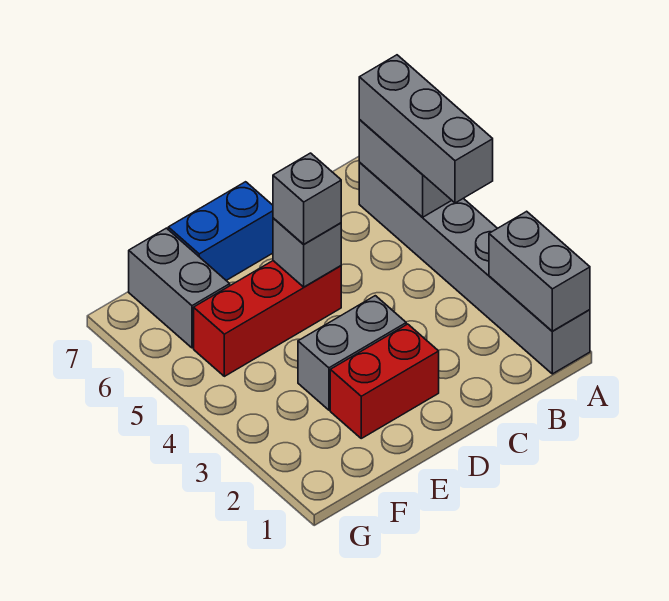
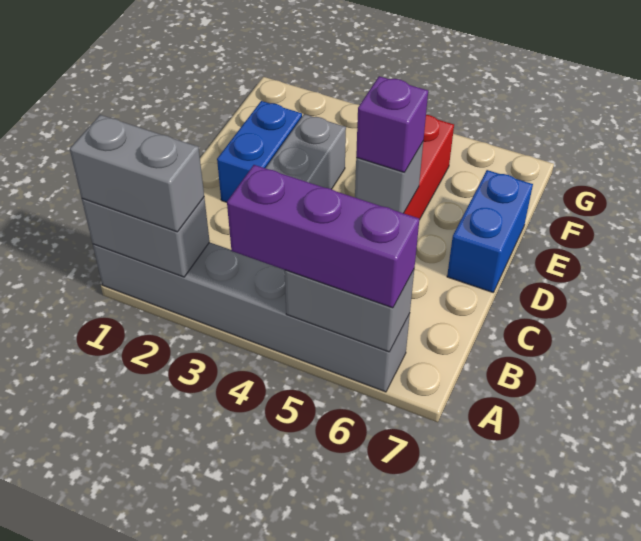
grey 1x3 brick [359,55,493,203] -> purple 1x3 brick [227,165,419,308]
red 1x2 brick [330,324,439,438] -> blue 1x2 brick [217,101,302,202]
grey 1x1 brick [273,153,341,244] -> purple 1x1 brick [356,76,428,172]
grey 1x2 brick [129,228,230,348] -> grey 1x2 brick moved to [70,115,204,232]

